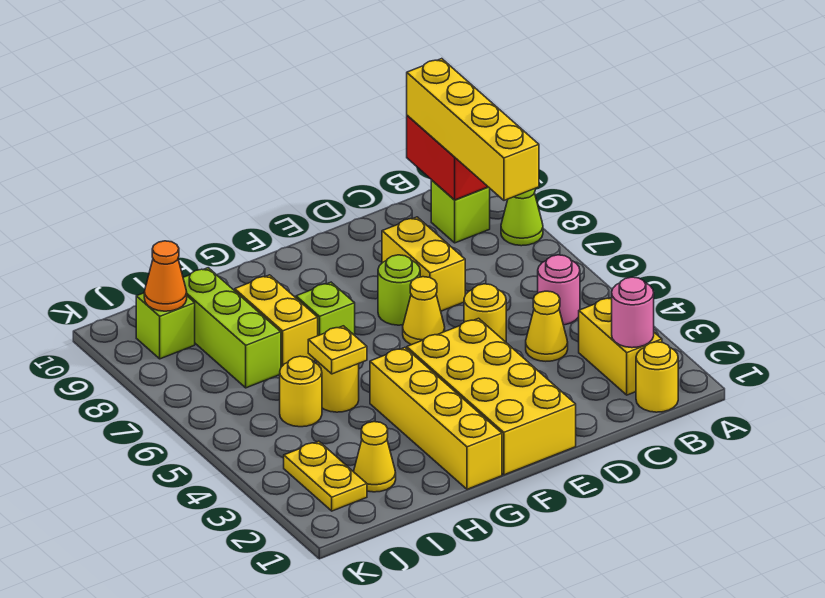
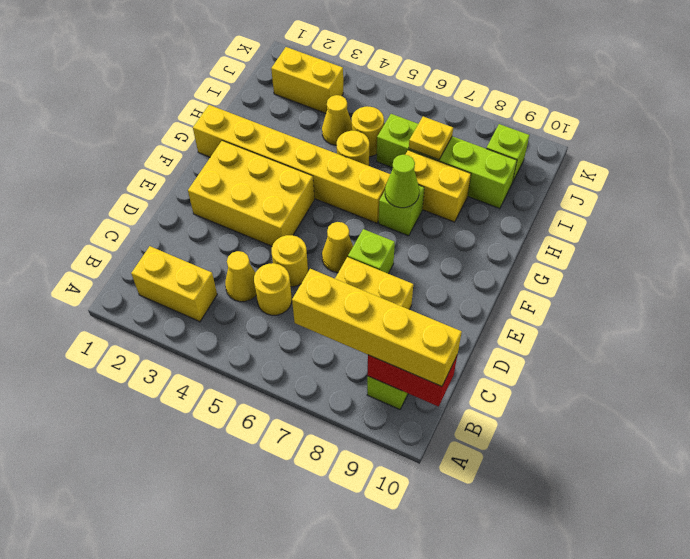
lime 1x1 cone [501,189,543,246] -> lime 1x1 cone moved to [385,155,419,208]
yellow 1x1 round brick [636,342,678,412] -> yellow 1x1 round brick moved to [254,263,292,315]
pink 1x1 round brick [612,277,654,348] -> none
pink 1x1 round brick [538,255,580,325] -> none
yellow 2x4 brick [407,318,576,475] -> yellow 2x3 brick [188,141,314,246]
lime 1x1 round brick [378,255,420,325] -> lime 1x1 brick [348,229,395,274]
yellow 1x4 brick [370,347,502,489] -> yellow 1x6 brick [193,105,390,223]
yellow 1x1 plate [308,326,367,374] -> yellow 1x1 plate moved to [409,117,453,160]
yellow 1x1 cone [354,422,396,492] -> yellow 1x1 cone moved to [322,95,352,145]
lime 1x3 brick [183,268,281,388] -> lime 1x4 brick [377,114,517,209]
yellow 1x2 plate [284,441,367,511] -> yellow 1x2 brick [271,47,343,113]
orange 1x1 cone [144,241,187,311] -> none

